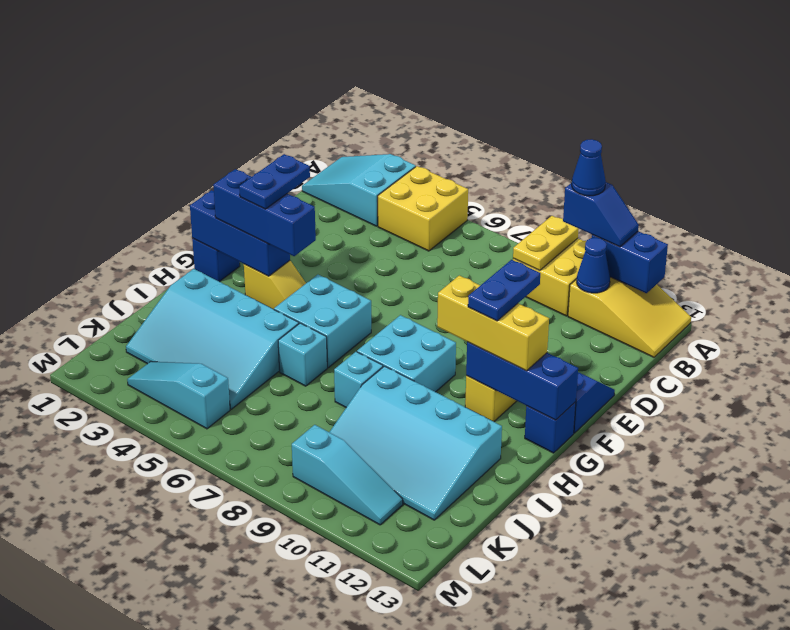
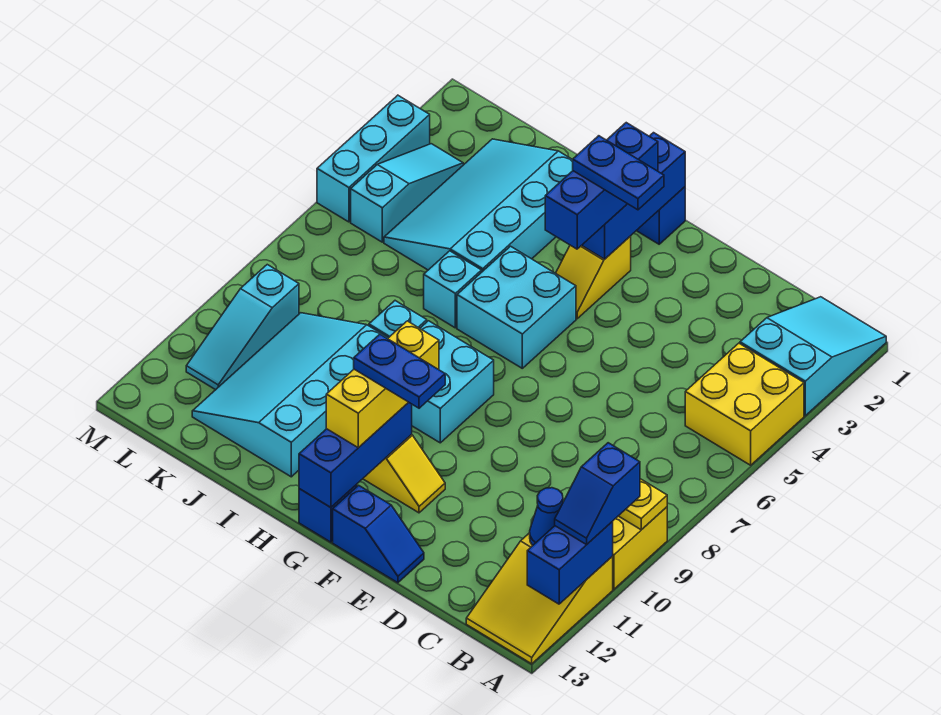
blue 1x1 cone [572,139,606,196] -> none
none -> cyan 1x3 brick [317,95,430,222]

